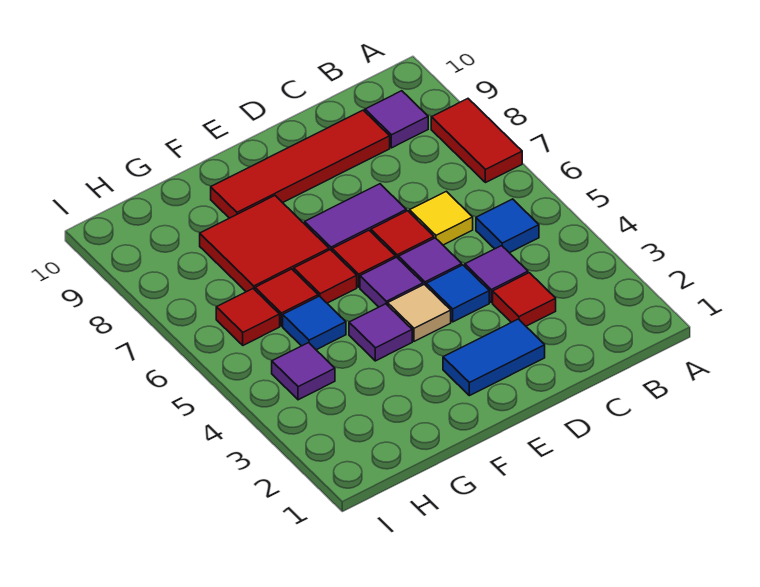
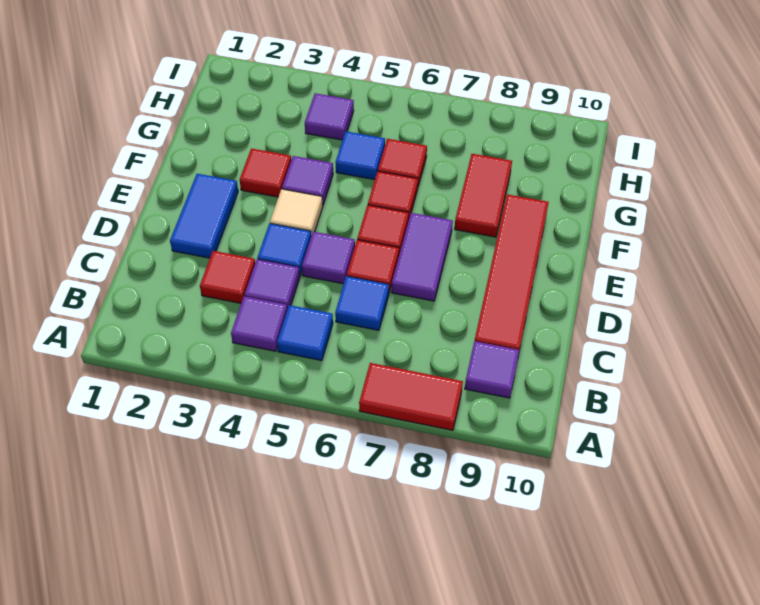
yellow 1x1 tile [410,191,473,245] -> blue 1x1 tile [335,276,389,330]
purple 1x1 tile [360,257,423,307] -> purple 1x1 tile moved to [231,296,287,351]
red 2x2 tile [200,196,329,292] -> red 1x2 tile [455,154,512,237]
red 1x1 tile [216,289,280,345] -> red 1x1 tile moved to [240,148,291,197]

